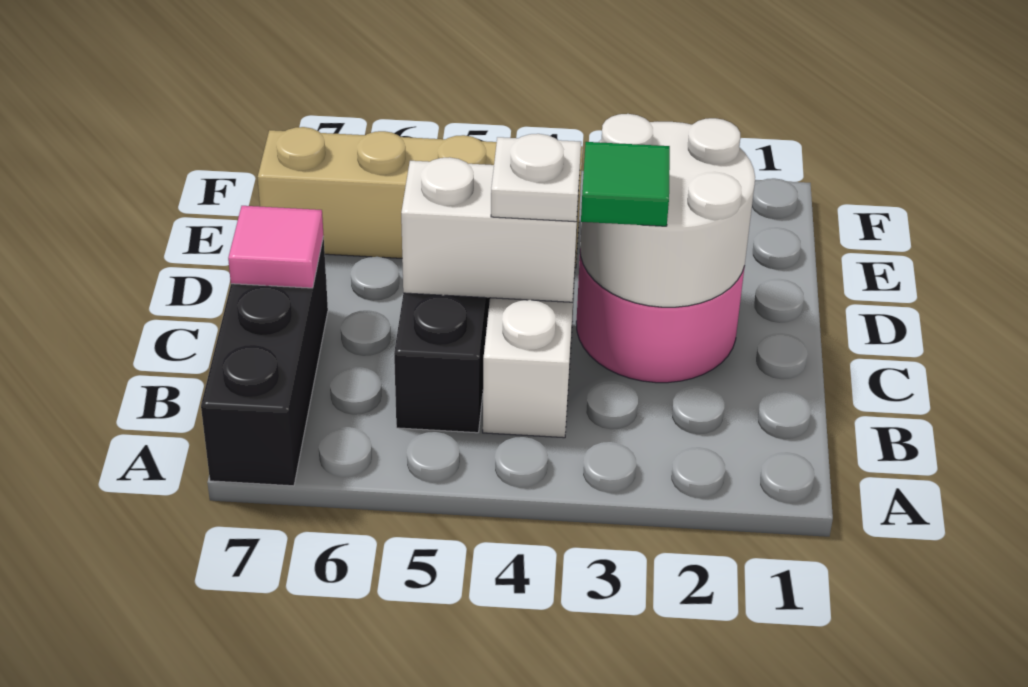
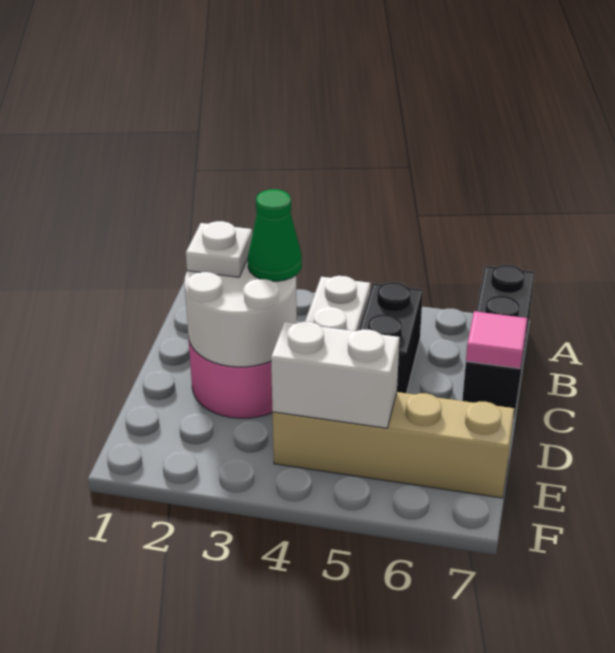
green 1x1 tile [581,142,670,226] -> green 1x1 cone [248,189,302,281]
white 1x2 brick [401,157,580,302] -> white 1x2 brick moved to [271,322,399,428]
white 1x1 plate [491,134,581,222] -> white 1x1 plate moved to [186,221,252,277]

